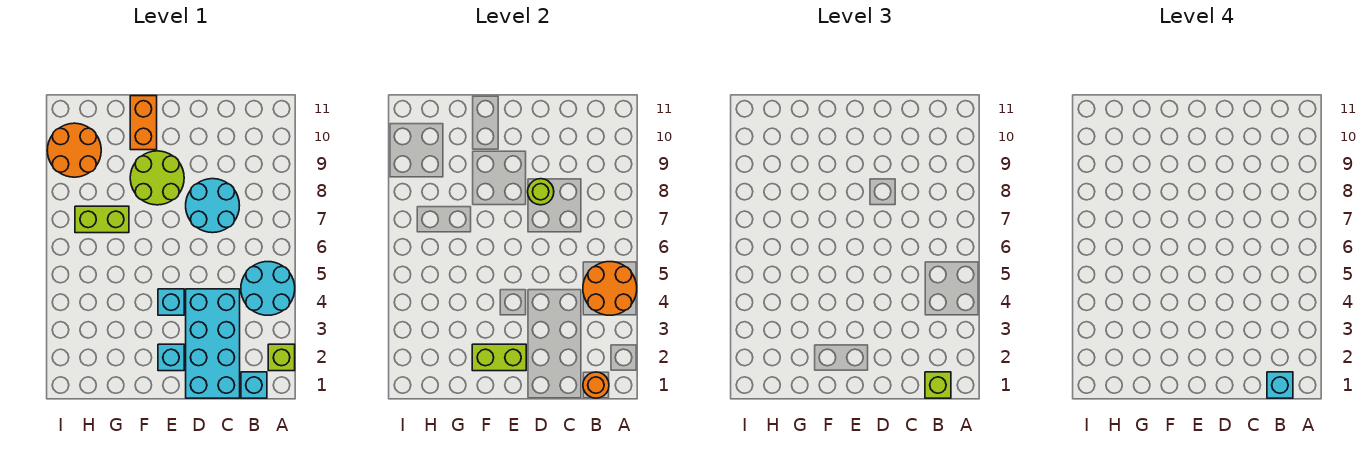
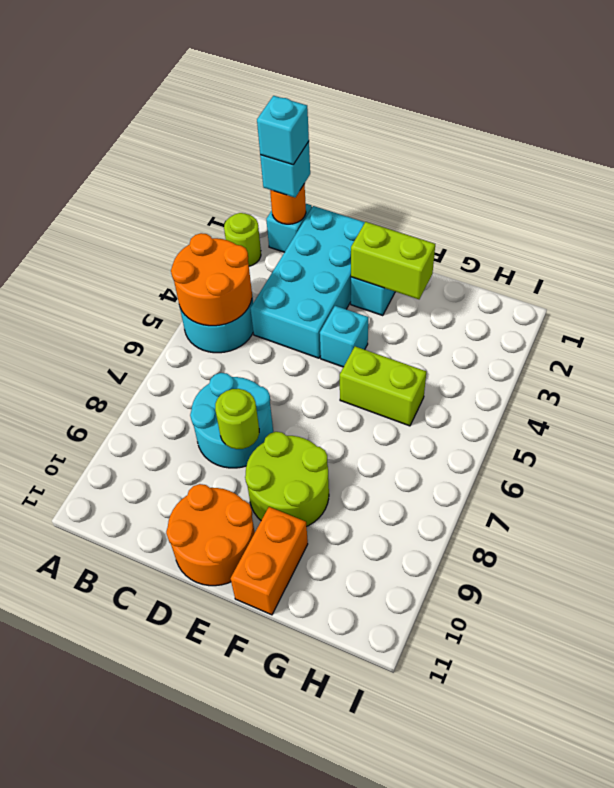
lime 1x1 brick [268,344,295,371] -> lime 1x1 round brick [224,213,261,266]
lime 1x1 brick [925,372,951,398] -> cyan 1x1 brick [260,142,310,197]
lime 1x2 brick [75,206,129,233] -> lime 1x2 brick moved to [340,346,426,426]
orange 2x2 round brick [47,123,101,177] -> orange 2x2 round brick moved to [166,484,255,586]

